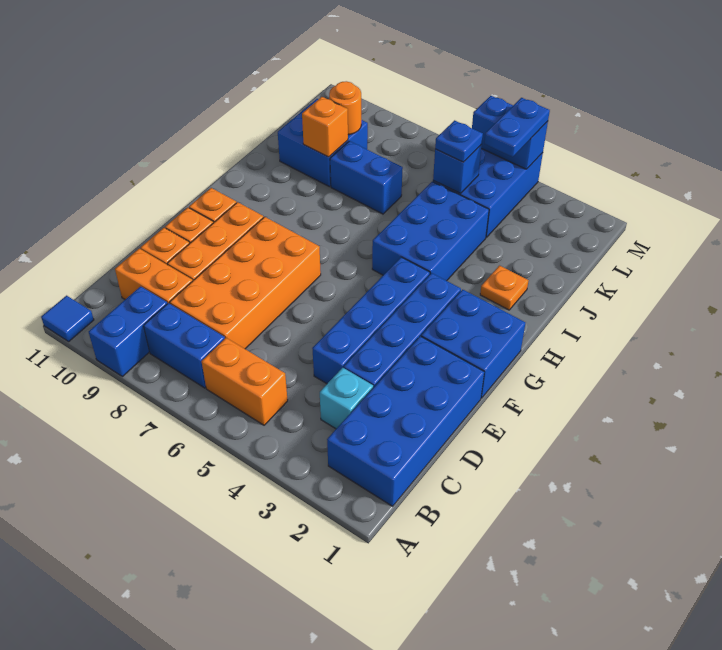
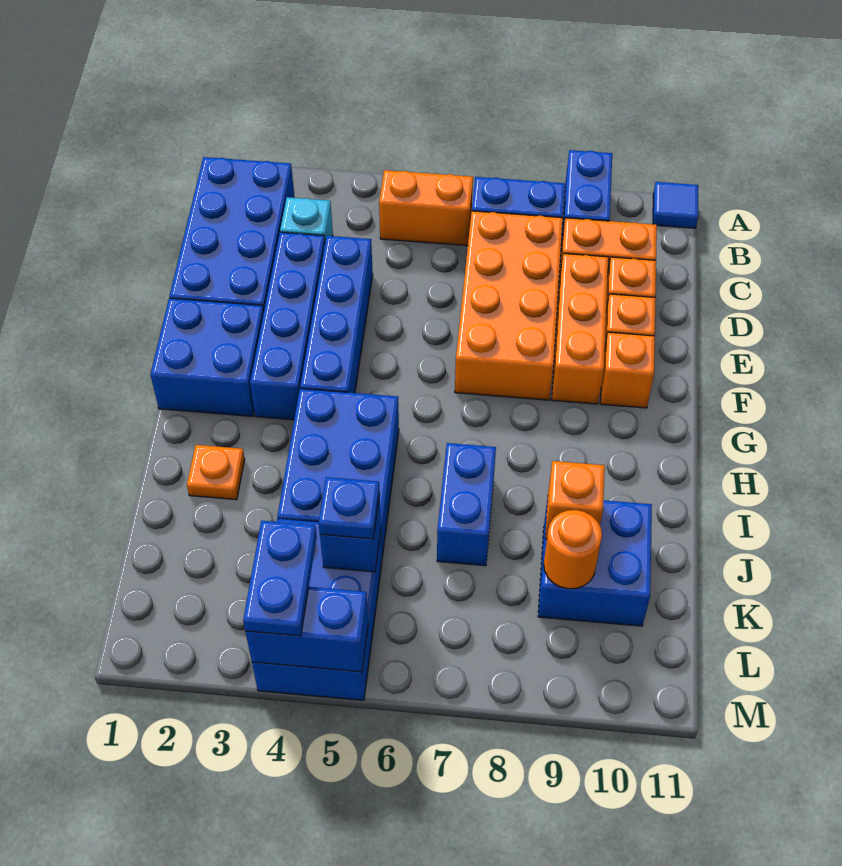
blue 1x2 brick [330,141,403,214] -> blue 1x2 brick turned to [437,443,496,566]

